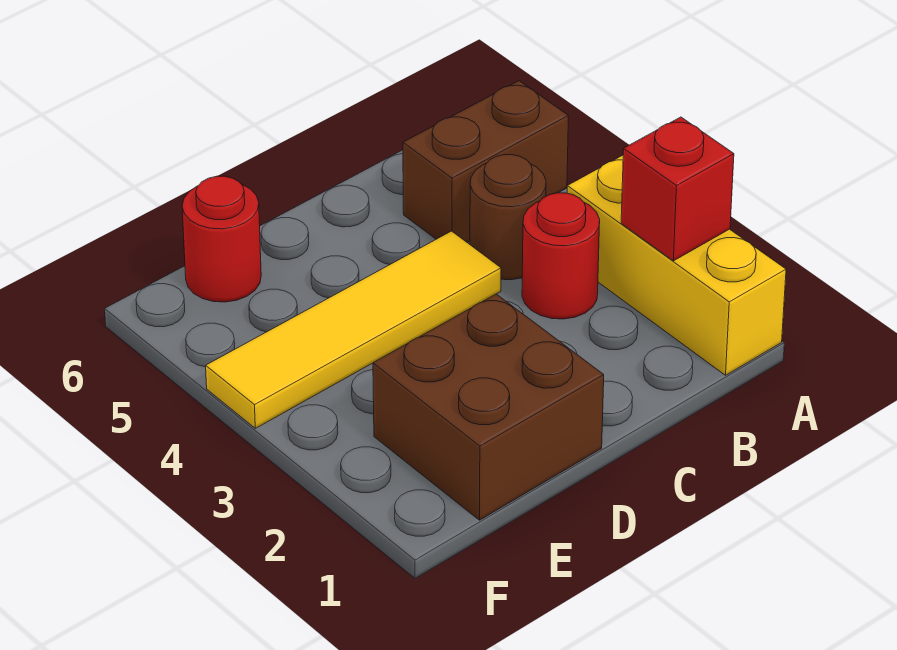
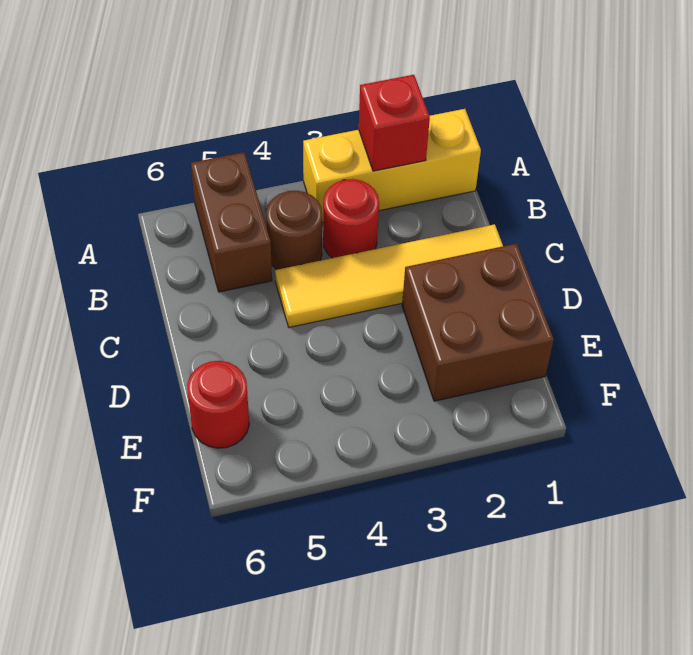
yellow 1x4 tile [206,231,501,428] -> yellow 1x4 tile turned to [275,224,503,327]

